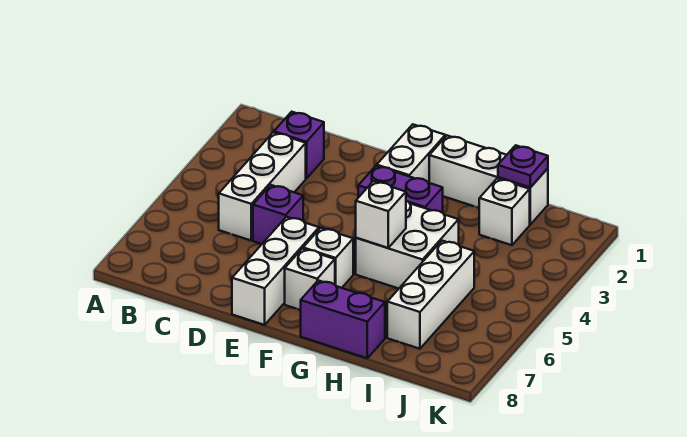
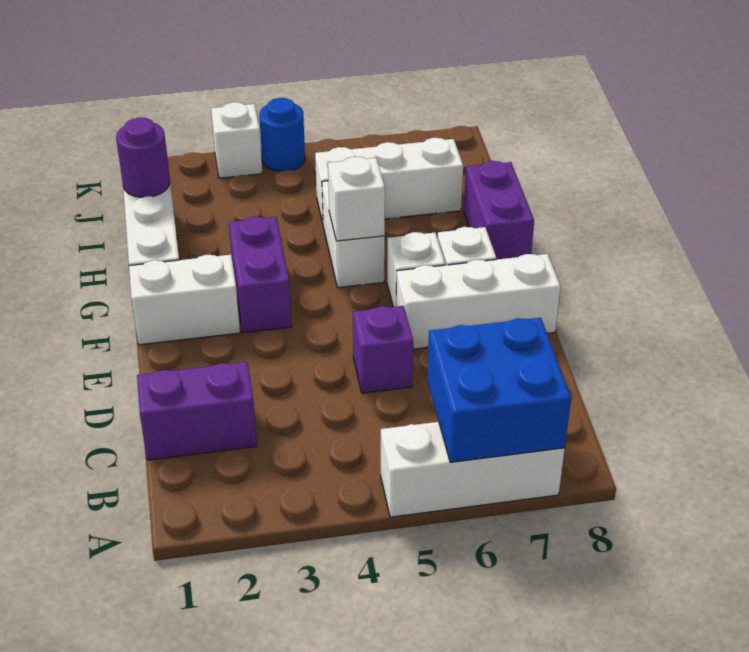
none -> blue 2x2 brick [427,318,571,462]
purple 1x1 brick [274,112,324,179] -> purple 1x2 brick [137,362,257,460]
white 1x3 brick [219,132,306,240] -> white 1x3 brick moved to [381,422,565,517]
white 2x2 brick [356,201,459,289] -> white 1x2 brick [322,181,385,287]
purple 1x1 plate [498,145,548,188] -> purple 1x1 round brick [116,118,170,197]
white 1x1 brick [479,178,530,245] -> white 1x1 brick moved to [211,102,262,178]
none -> blue 1x1 round brick [259,98,305,171]

